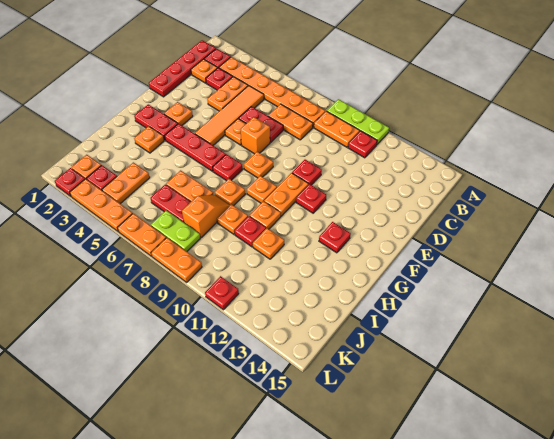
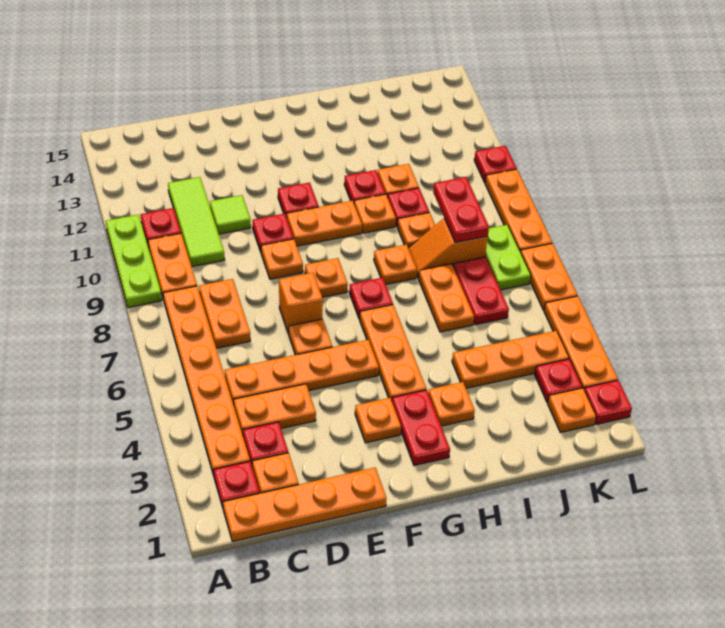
red 1x4 plate [149,40,216,97] -> orange 1x4 plate [223,468,386,542]
orange 1x4 tile [195,86,264,145] -> orange 1x4 plate [225,340,379,405]
none -> lime 1x3 tile [168,177,224,267]
red 1x2 plate [239,107,283,142] -> red 1x2 plate moved to [433,177,489,243]
none -> lime 1x1 tile [210,195,251,234]
red 1x3 plate [165,124,226,171] -> orange 1x3 plate [360,305,426,400]
orange 1x1 plate [247,176,277,203] -> orange 1x1 plate moved to [261,239,303,279]
red 1x1 plate [319,222,351,253] -> red 1x1 plate moved to [344,170,386,202]
orange 1x2 plate [102,162,150,204] -> orange 1x3 plate [452,331,569,388]
orange 1x2 plate [151,238,202,282] -> orange 1x3 plate [485,169,552,252]

